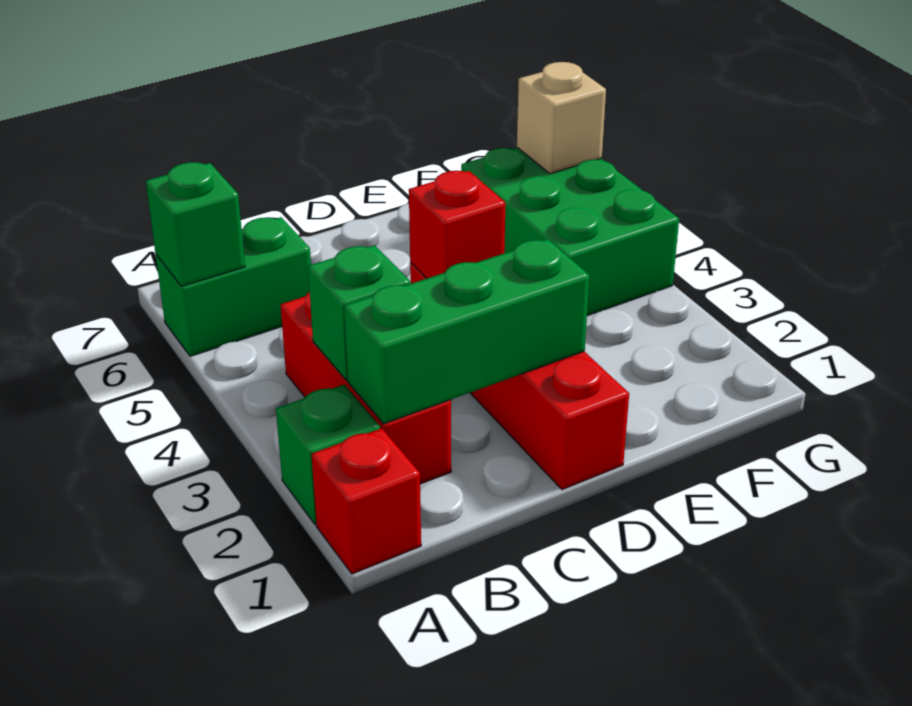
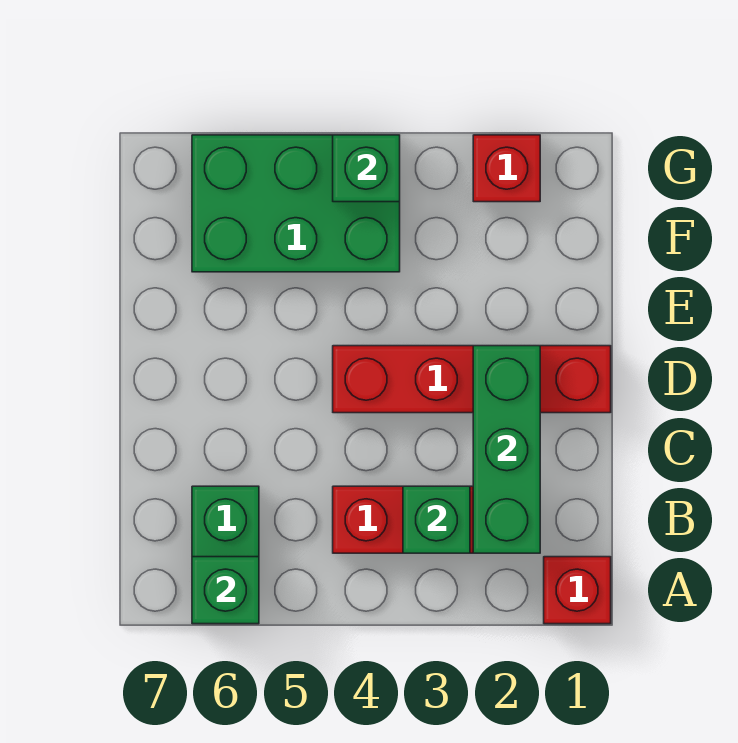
green 1x1 brick [276,385,380,524] -> green 1x1 brick moved to [333,135,400,202]
red 1x1 brick [409,171,506,278] -> red 1x1 brick moved to [473,135,540,202]
tan 1x1 brick [517,62,606,174] -> none

